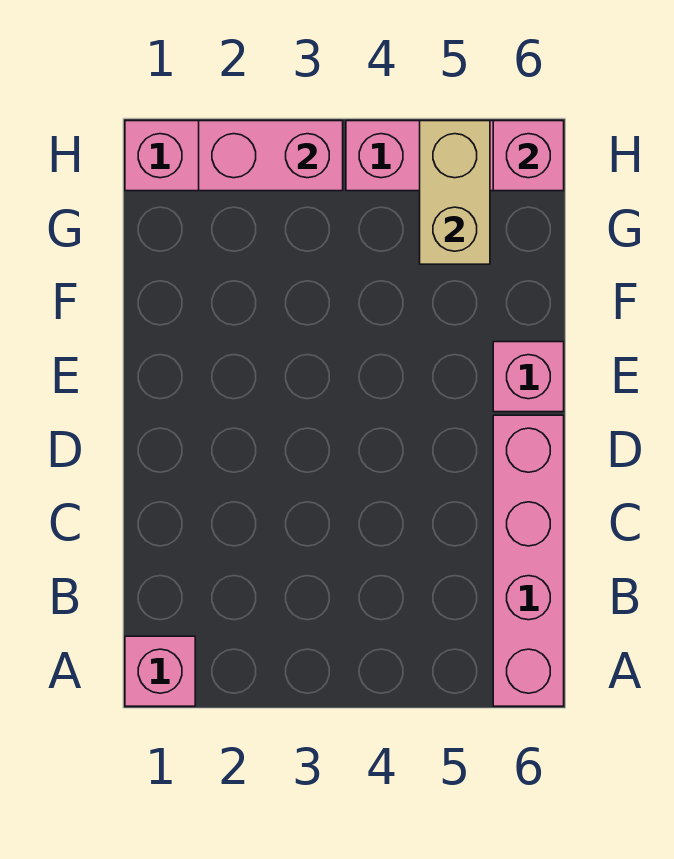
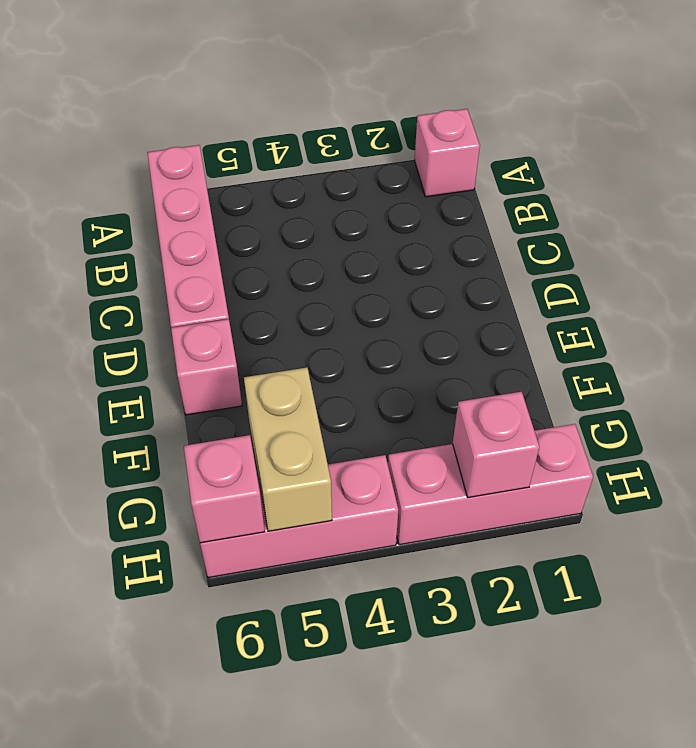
pink 1x2 brick [199,121,343,191] -> pink 1x1 brick [453,392,539,498]

